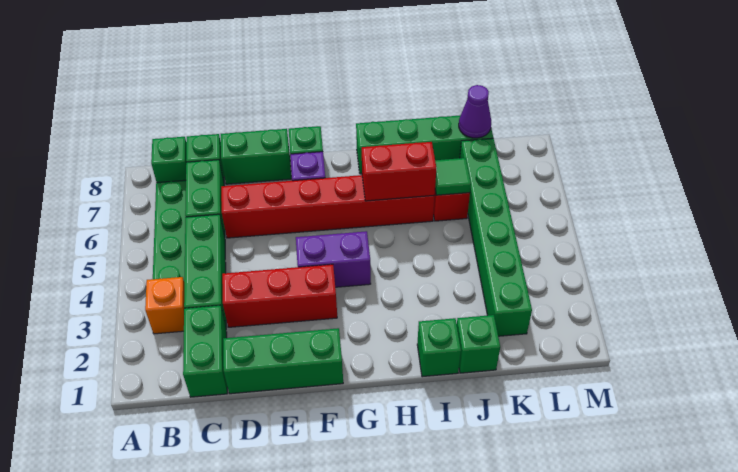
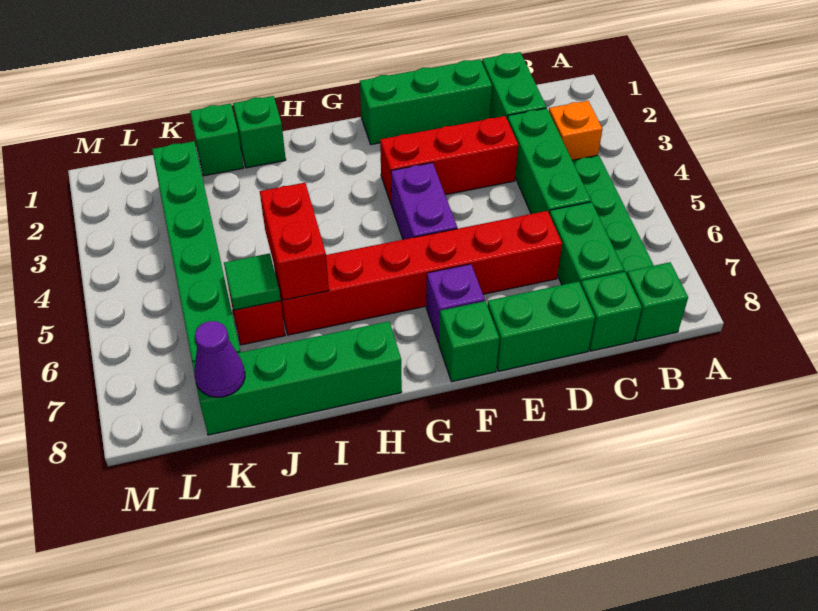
purple 1x2 brick [296,231,371,287] -> purple 1x2 brick turned to [391,163,457,240]
red 1x2 brick [362,142,436,201] -> red 1x2 brick turned to [260,183,329,300]

